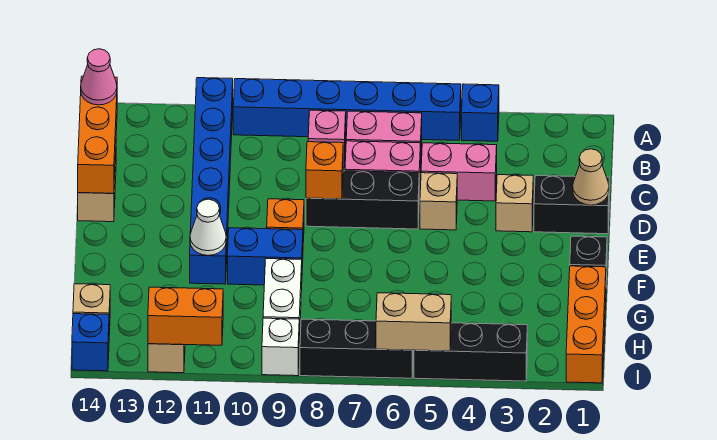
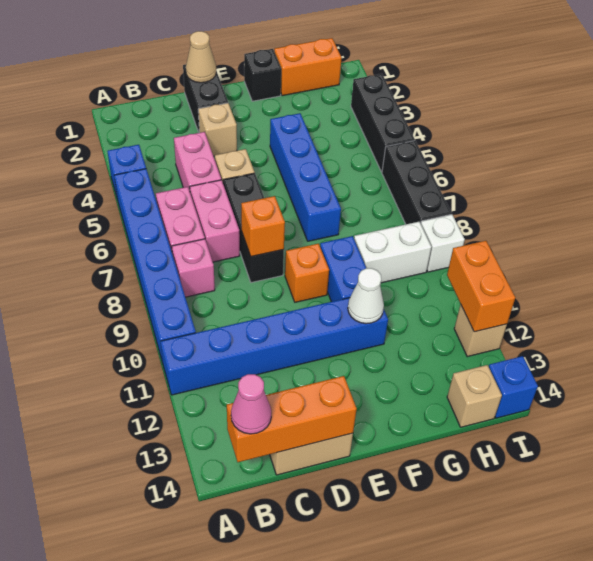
none -> blue 1x4 brick [270,113,341,241]
orange 1x3 brick [566,266,606,383] -> orange 1x2 brick [274,38,342,96]
tan 1x2 brick [376,293,451,351] -> none

